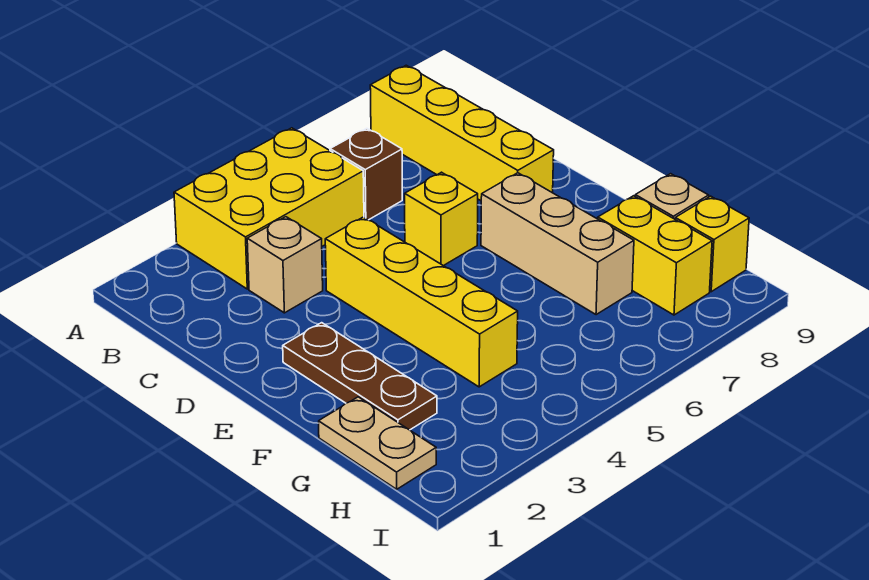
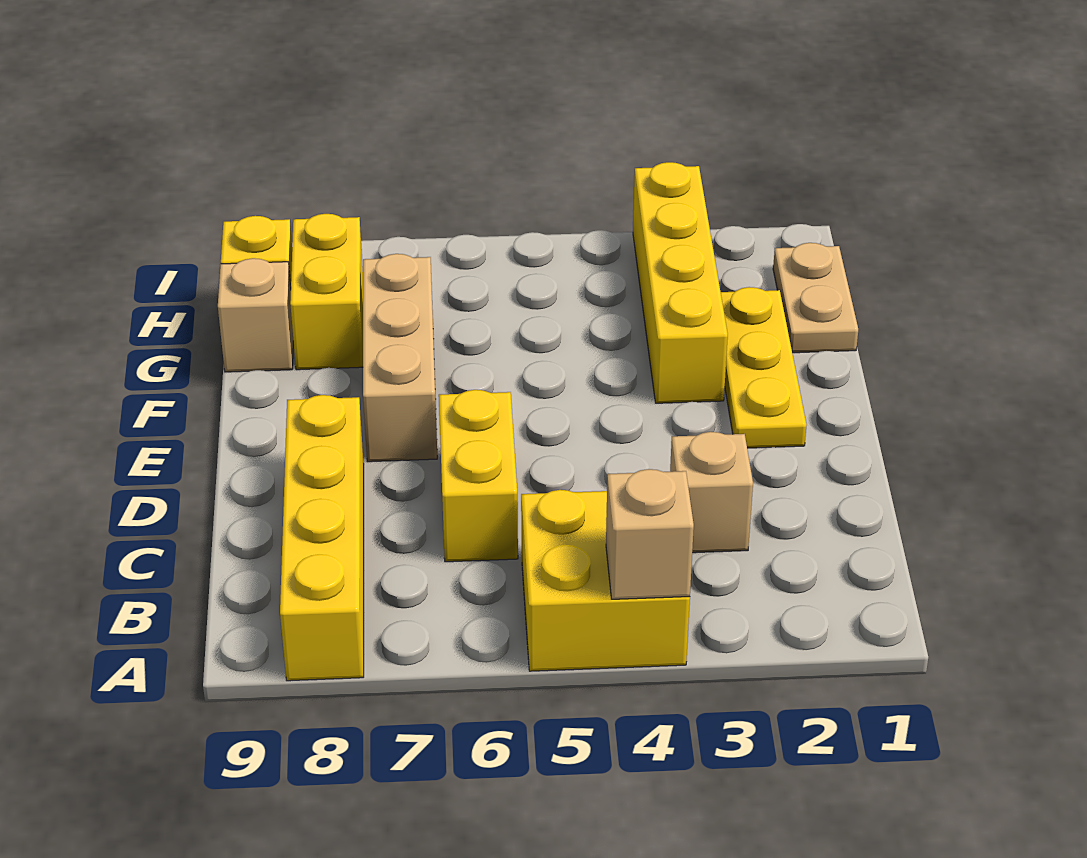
yellow 2x3 brick [174,128,364,289] -> yellow 2x2 brick [521,490,690,671]
none -> tan 1x1 brick [606,469,694,599]
brown 1x1 brick [330,128,402,220] -> none
yellow 1x4 brick [325,217,518,387] -> yellow 1x4 brick moved to [633,162,728,403]
yellow 1x1 brick [405,172,478,266] -> yellow 1x2 brick [439,390,518,562]
brown 1x3 plate [283,323,437,430] -> yellow 1x3 plate [721,287,807,448]

